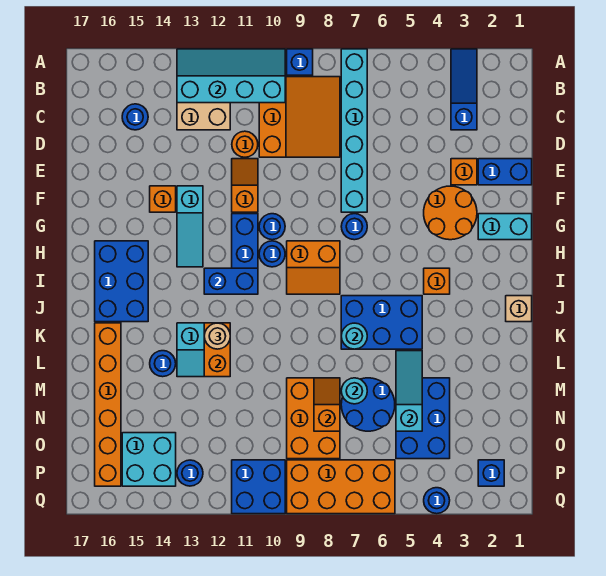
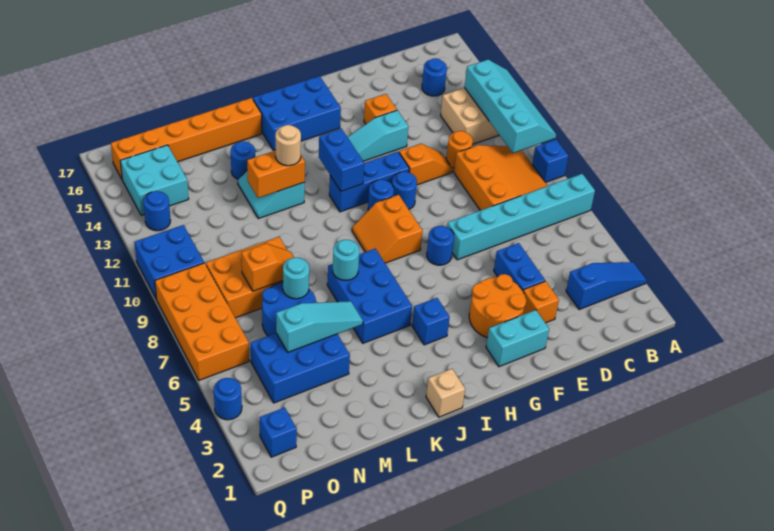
orange 3x3 slope [259,77,340,157] -> orange 3x3 slope turned to [454,145,548,210]
blue 1x2 brick [478,159,532,185] -> blue 1x2 brick moved to [494,243,545,290]
cyan 1x2 brick [478,214,532,240] -> cyan 1x2 brick turned to [486,310,549,367]
orange 1x1 brick [424,268,450,294] -> blue 1x1 brick [412,298,450,345]

